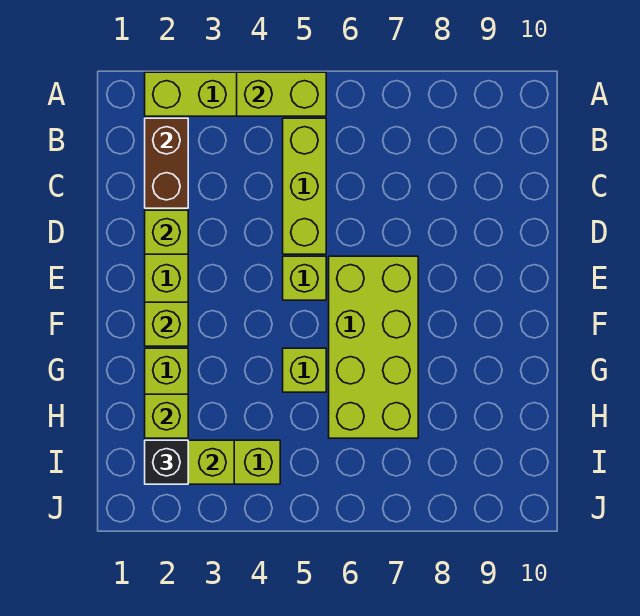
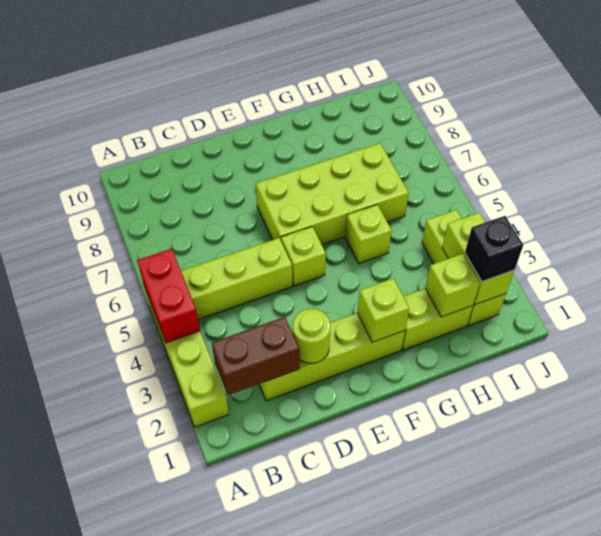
lime 1x2 brick [237,72,326,116] -> red 1x2 brick [137,249,200,343]
lime 1x1 brick [145,210,188,254] -> lime 1x1 round brick [293,309,331,363]

